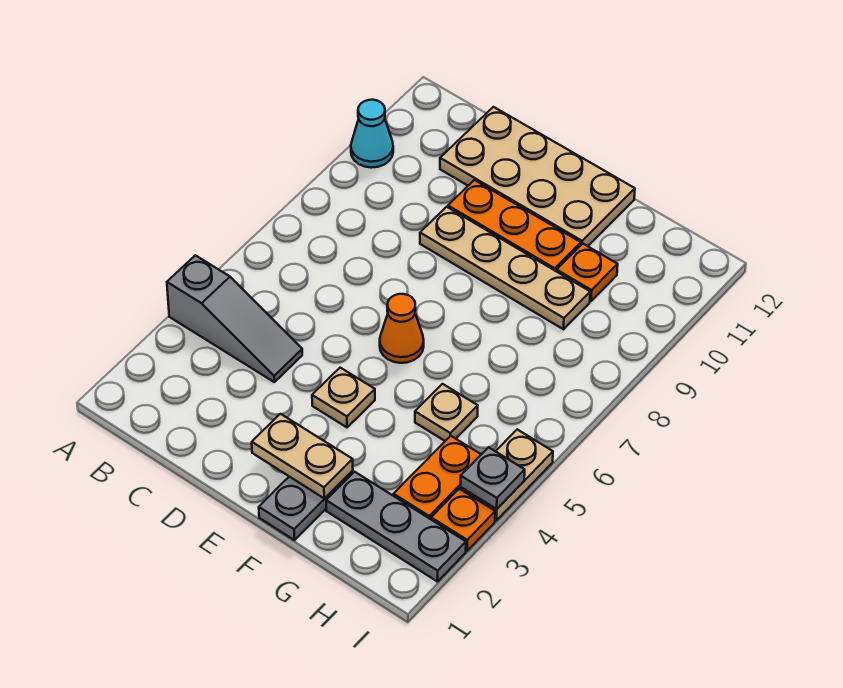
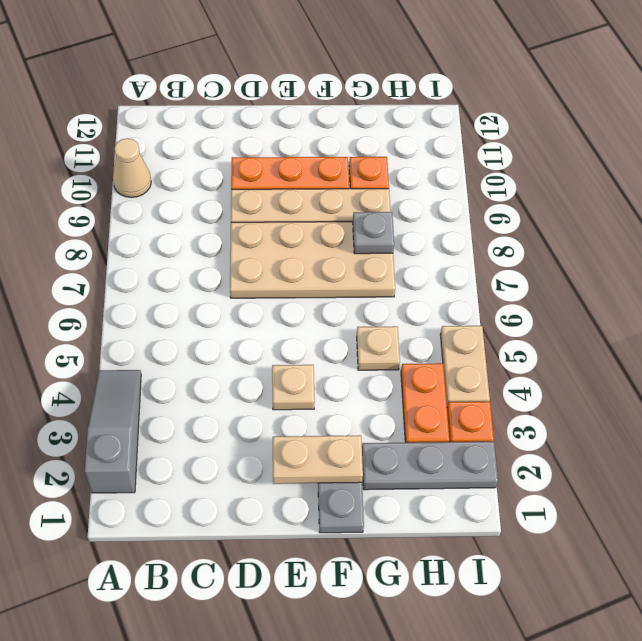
grey 1x3 slope [167,255,302,382] -> grey 1x3 slope turned to [85,370,141,493]
cyan 1x1 cone [351,100,393,168] -> tan 1x1 cone [113,138,151,198]
tan 2x4 plate [440,107,635,246] -> tan 2x4 plate moved to [230,222,395,298]
orange 1x1 cone [380,294,424,363] -> none
grey 1x1 plate [461,447,525,509] -> grey 1x1 plate moved to [353,212,394,254]

